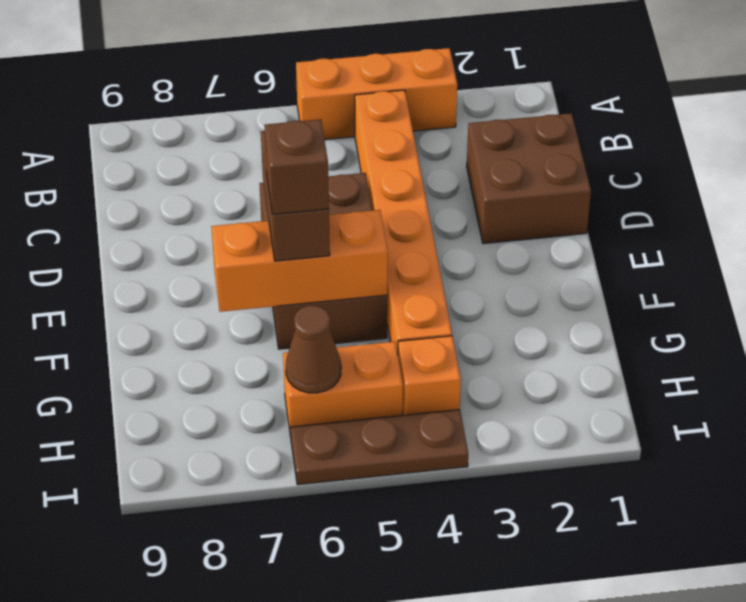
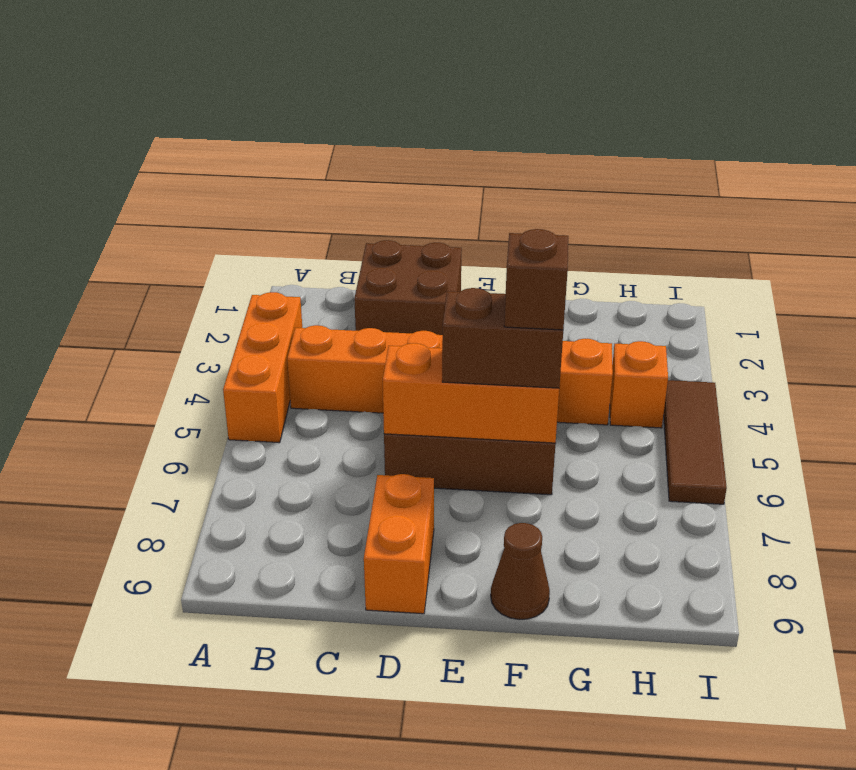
orange 1x3 brick [211,210,388,312] -> orange 1x3 brick turned to [383,343,559,443]
orange 1x2 brick [283,342,403,437] -> orange 1x2 brick moved to [364,474,434,614]
brown 1x1 cone [286,306,341,393] -> brown 1x1 cone moved to [491,523,550,619]
brown 1x3 plate [290,409,468,485] -> brown 1x3 tile [664,380,727,504]

